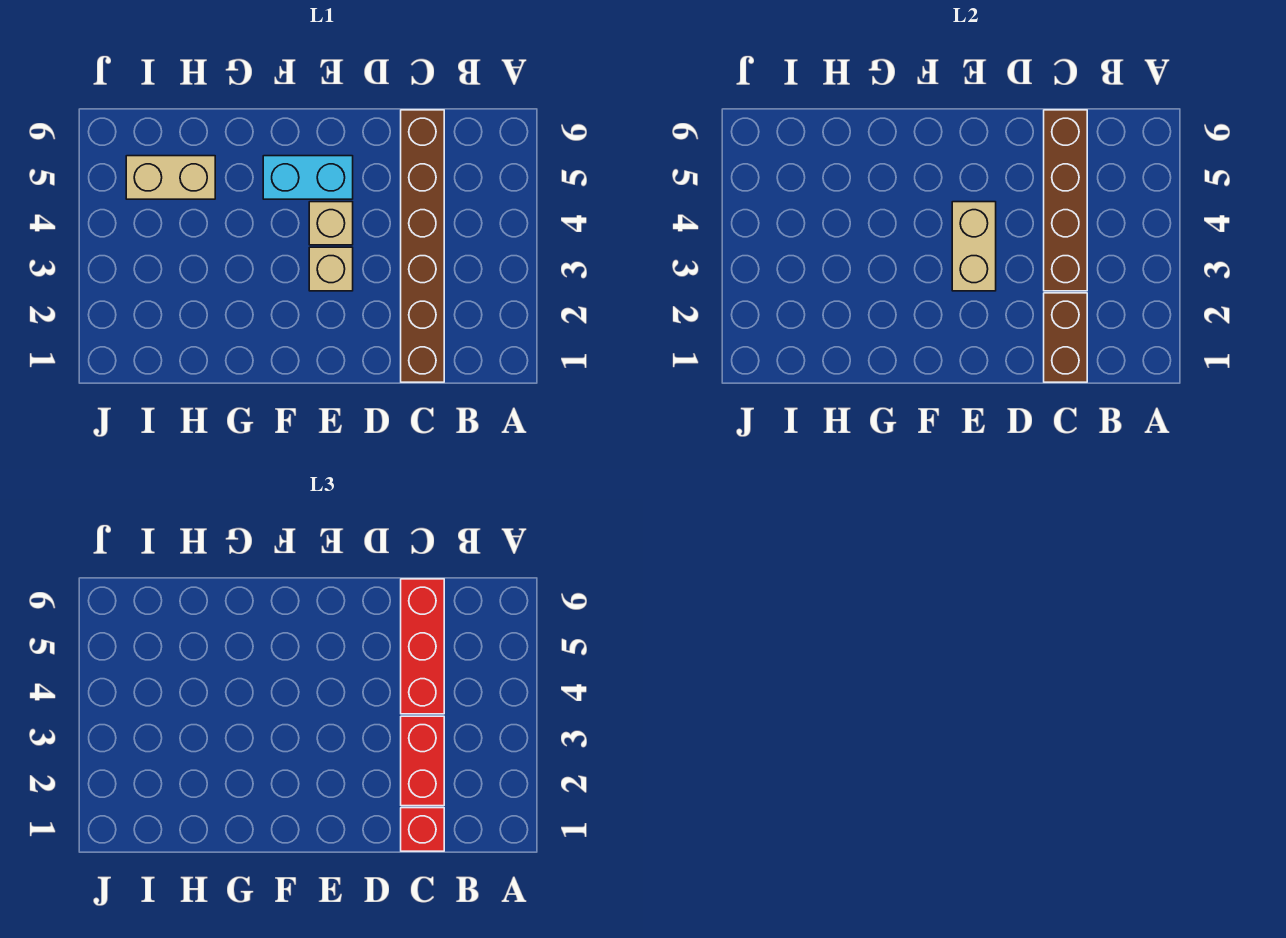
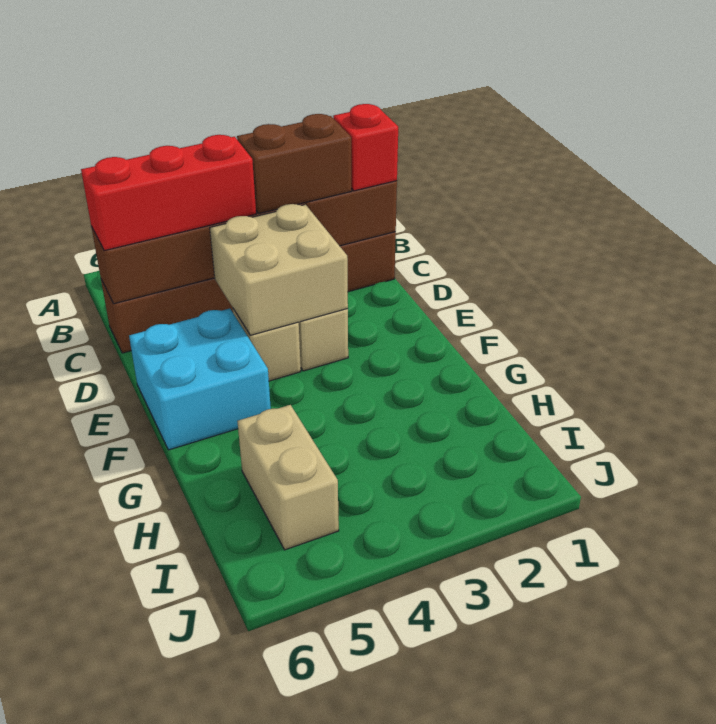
red 1x2 brick [401,716,444,806] -> brown 1x2 brick [237,114,352,214]
tan 1x2 brick [952,202,996,291] -> tan 2x2 brick [210,204,348,335]
cyan 1x2 brick [263,156,353,199] -> cyan 2x2 brick [129,309,271,450]

